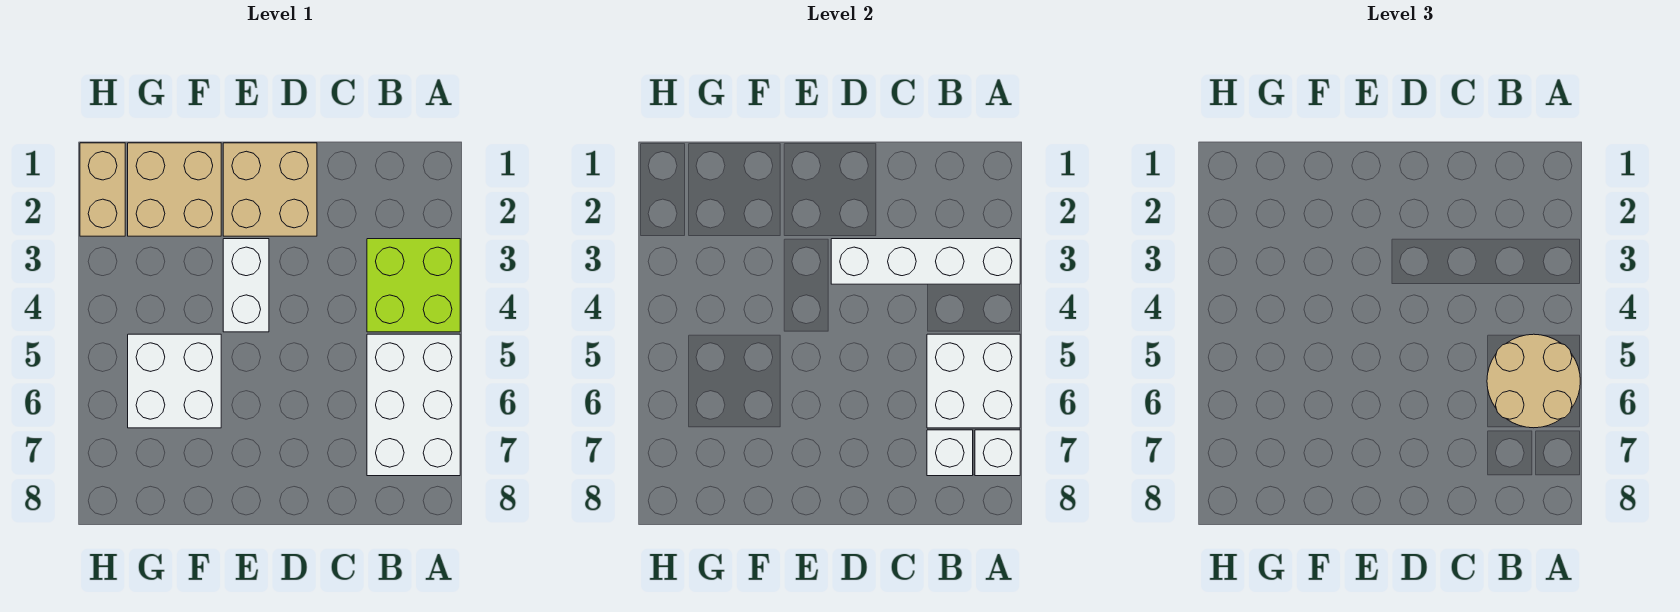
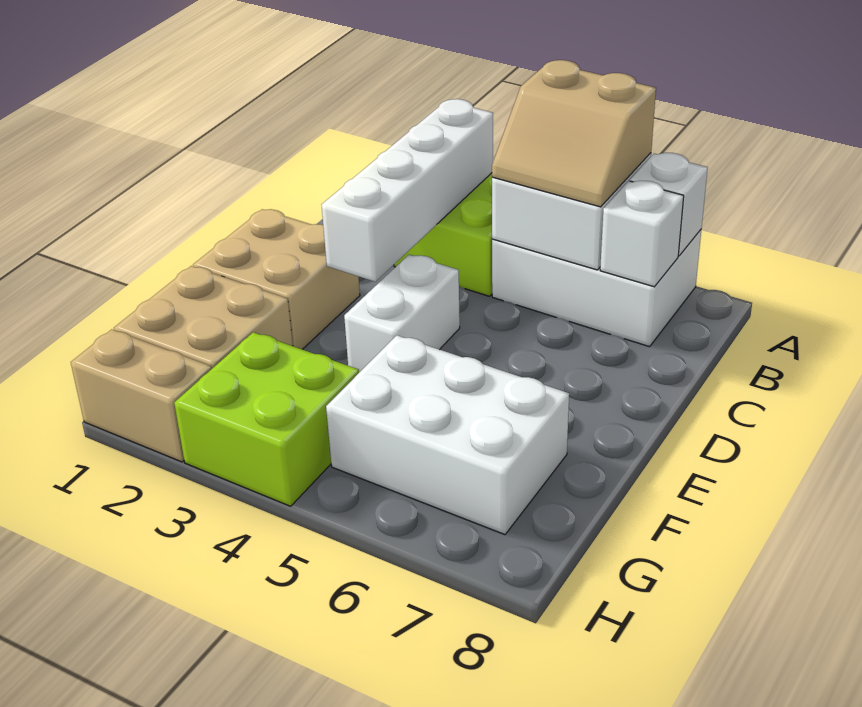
tan 2x2 round brick [1487,334,1580,428] -> tan 2x2 slope [492,60,656,207]
white 1x2 brick [223,239,269,332] -> white 1x2 brick turned to [344,255,460,372]
white 2x2 brick [128,334,221,428] -> white 2x3 brick [326,335,569,535]
none -> lime 2x2 brick [174,332,359,506]

